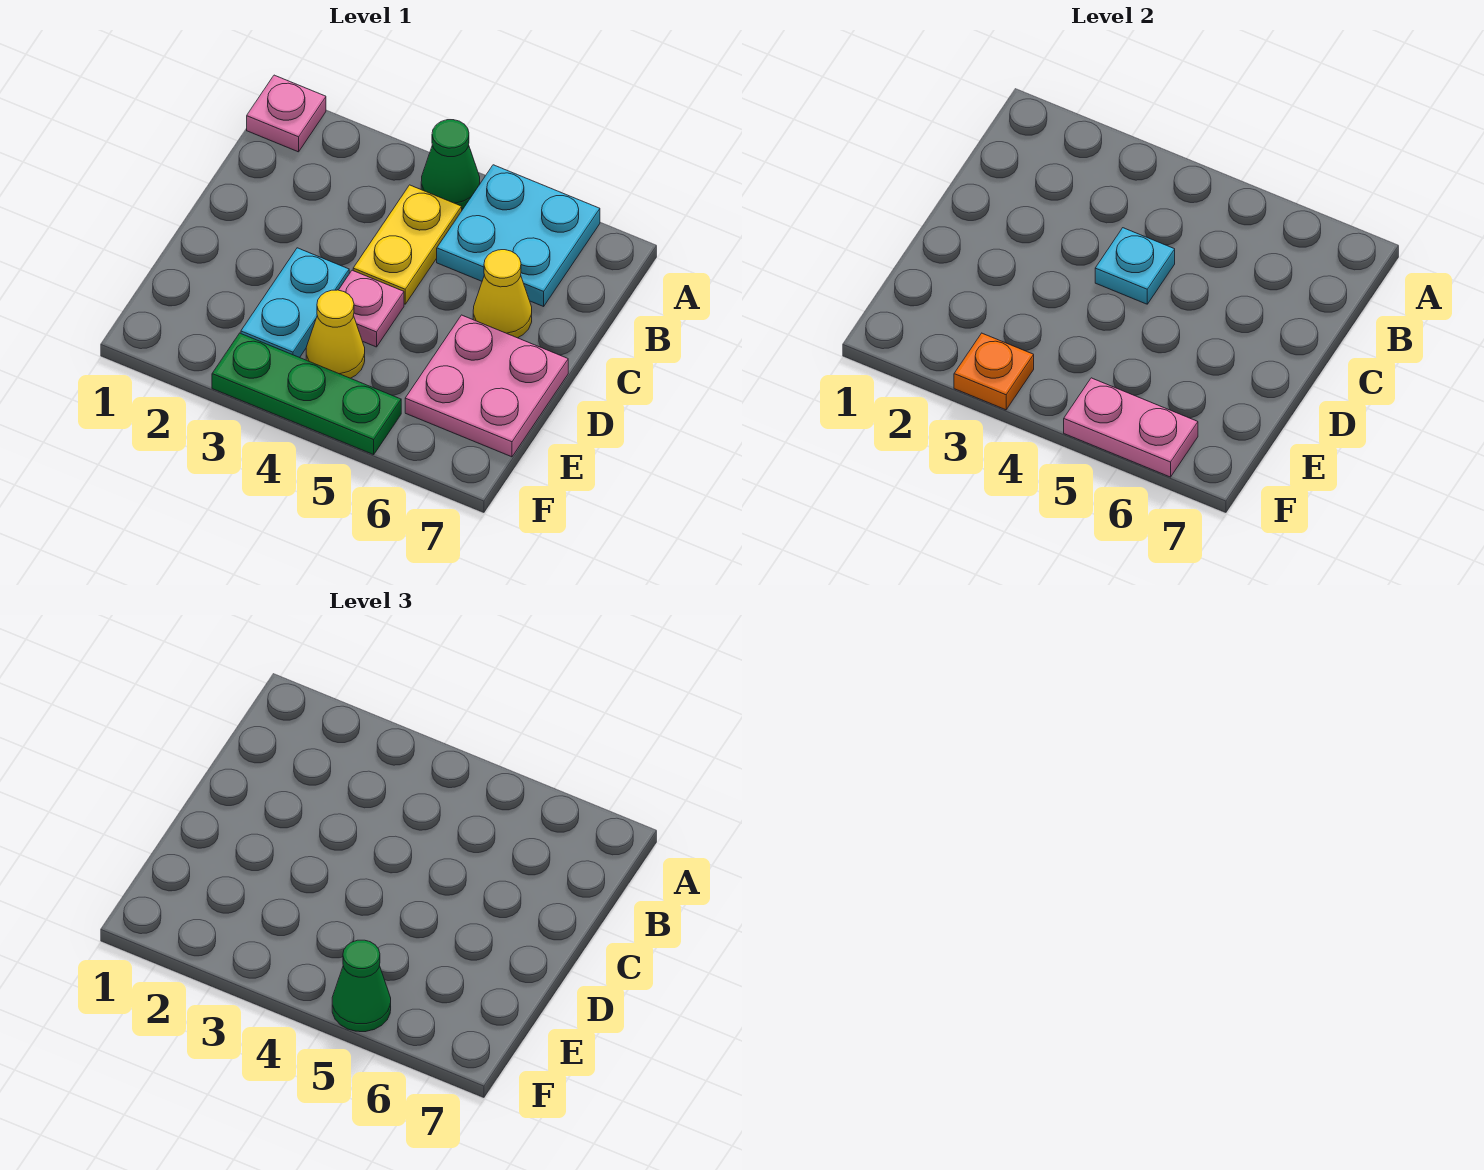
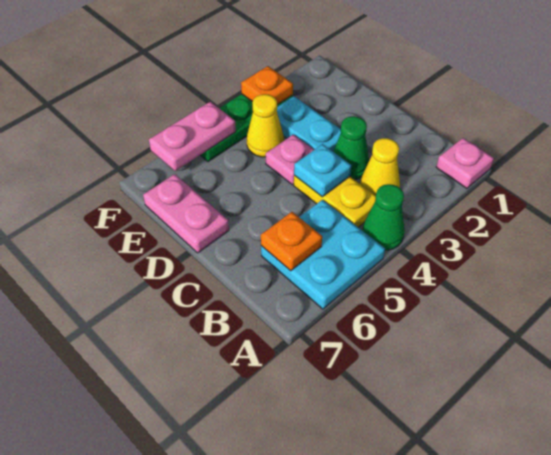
none -> orange 1x1 plate [261,212,322,271]
yellow 1x1 cone [473,250,532,338] -> yellow 1x1 cone moved to [360,138,400,195]
pink 2x2 plate [405,315,568,457] -> pink 1x2 plate [143,174,229,253]
green 1x1 cone [332,940,391,1032] -> green 1x1 cone moved to [333,116,369,180]

